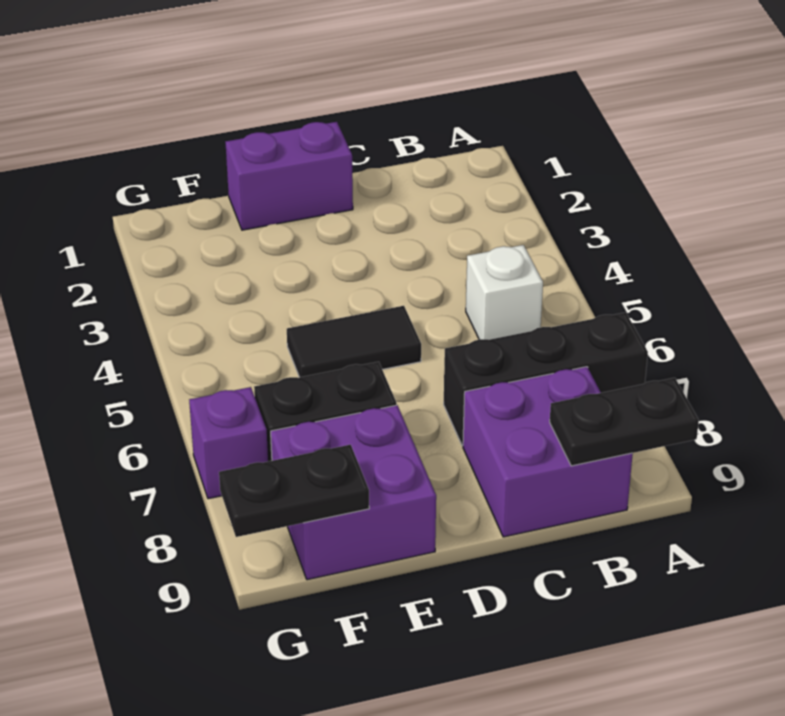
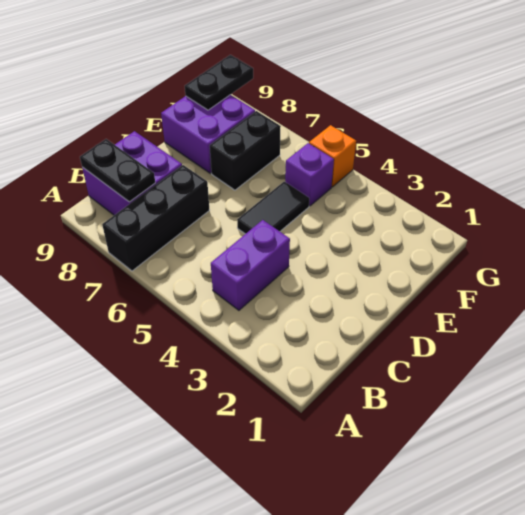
black 1x2 plate [550,378,699,466] -> black 1x2 plate turned to [80,139,155,202]
white 1x1 brick [466,245,543,340] -> none
purple 1x2 brick [225,122,353,230] -> purple 1x2 brick moved to [211,220,290,310]
none -> orange 1x1 brick [309,125,356,187]
purple 1x1 brick [189,387,268,499] -> purple 1x1 brick moved to [285,143,334,206]

